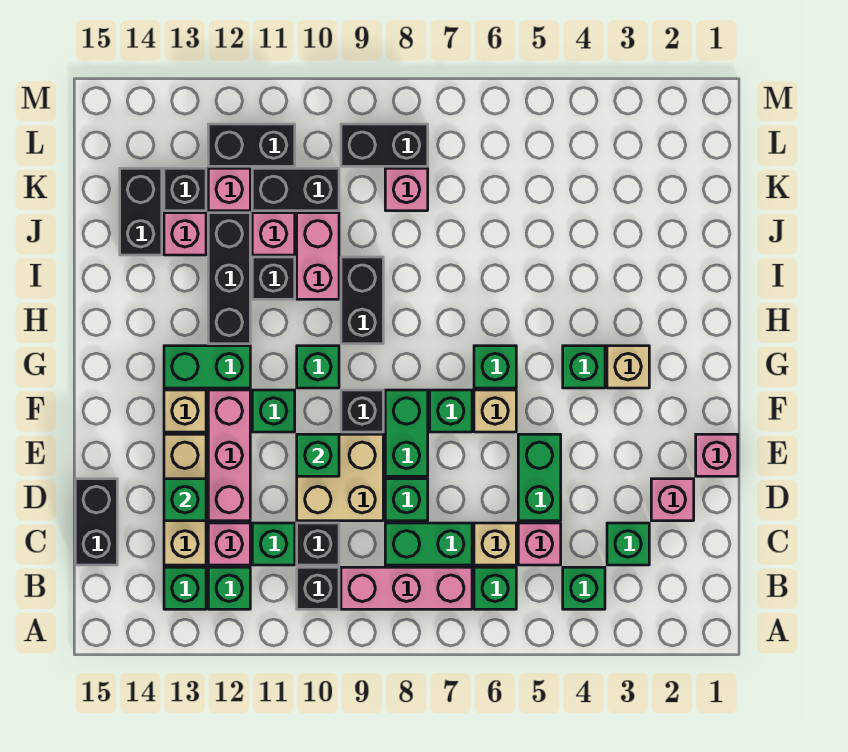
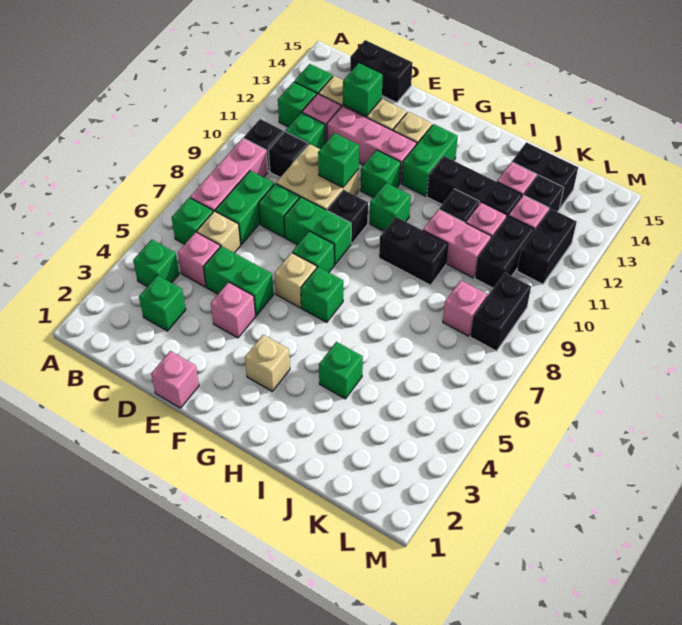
pink 1x1 brick [651,479,694,521] -> pink 1x1 brick moved to [211,282,256,338]
green 1x1 brick [563,346,605,388] -> green 1x1 brick moved to [319,342,363,399]

